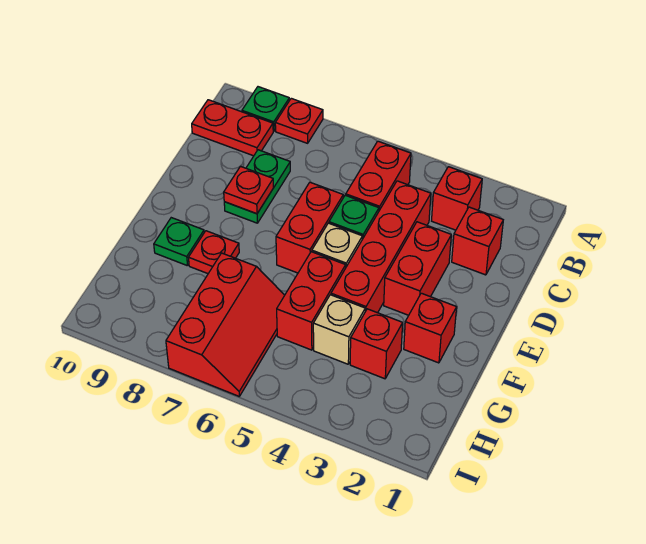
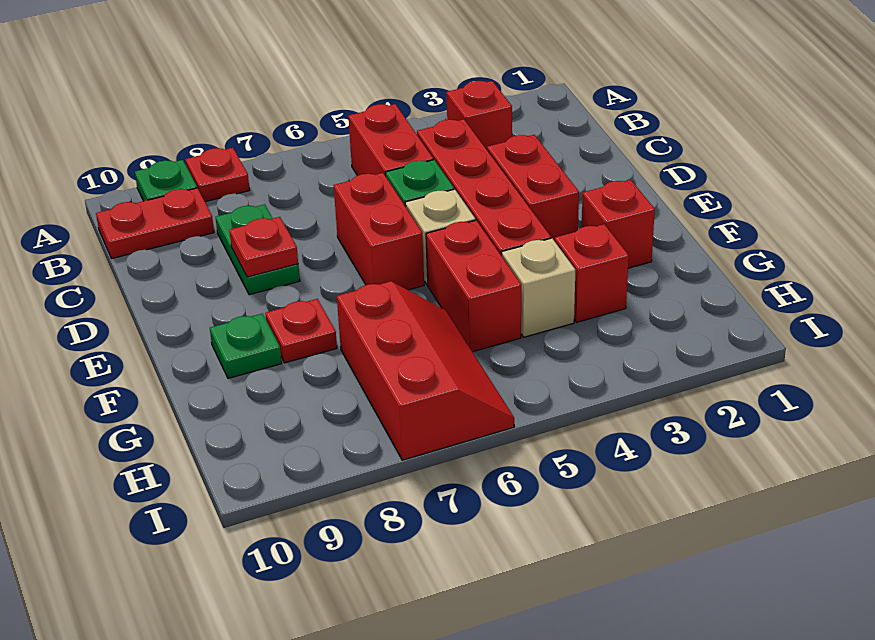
red 1x1 brick [452,207,503,275] -> none

